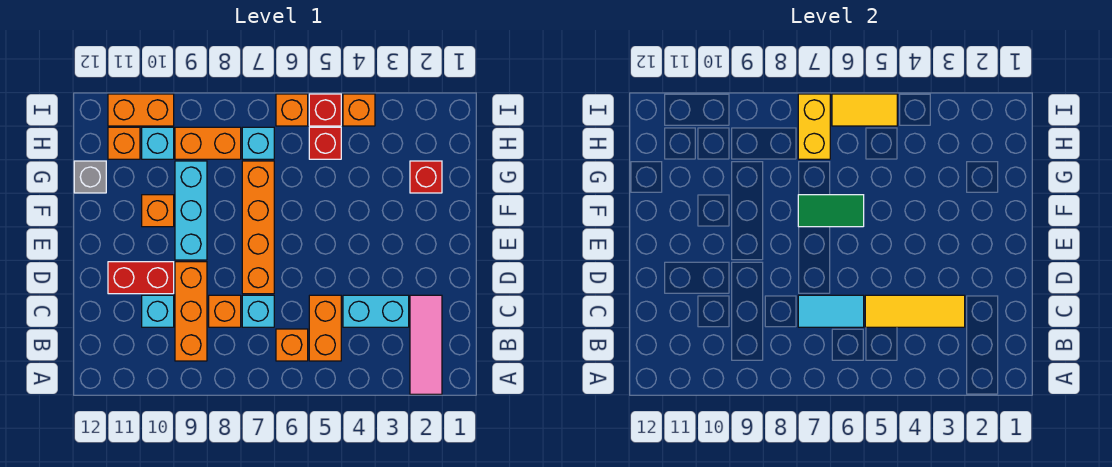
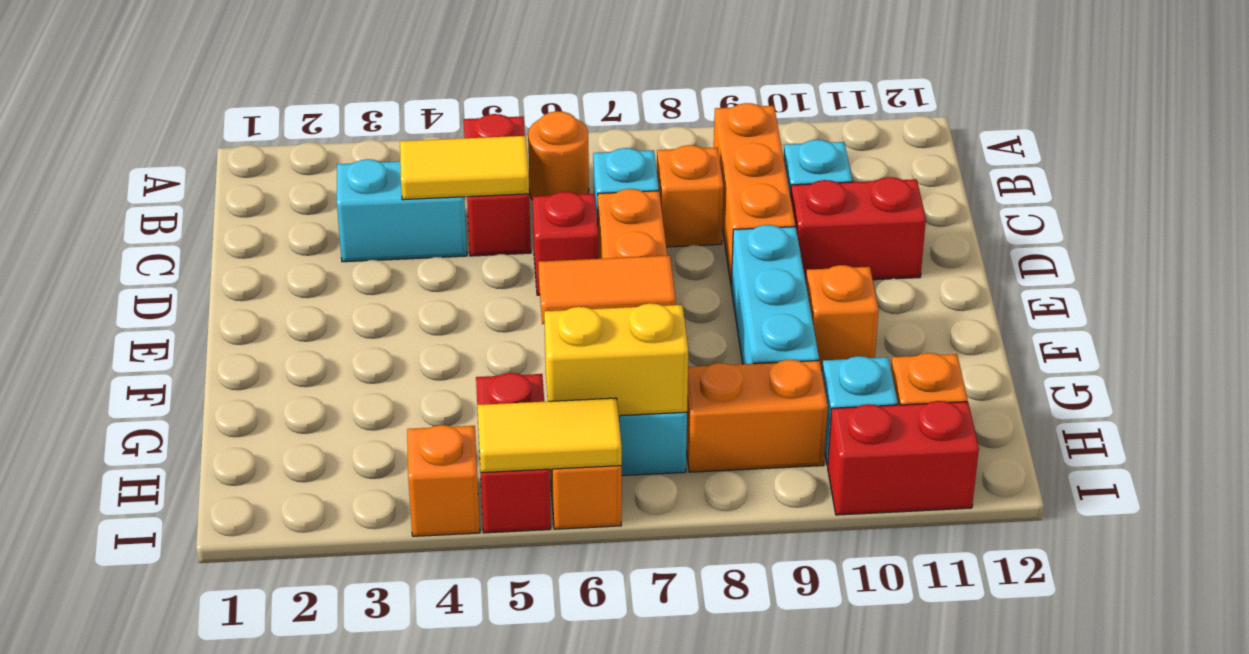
pink 1x3 tile [410,295,442,394] -> none
orange 1x2 brick [309,295,341,361] -> red 1x2 brick [464,114,531,256]
orange 1x1 brick [276,329,308,361] -> orange 1x1 round brick [528,111,589,200]
yellow 1x3 tile [865,295,965,327] -> yellow 1x2 tile [400,136,529,200]
cyan 1x2 tile [798,295,864,327] -> none
green 1x2 tile [798,195,864,227] -> orange 1x2 tile [538,256,676,324]
red 1x1 brick [410,161,442,193] -> red 1x1 brick moved to [533,192,599,295]
grey 1x1 brick [74,161,106,193] -> none
yellow 1x2 brick [798,94,830,159] -> yellow 1x2 brick turned to [544,303,688,416]
orange 1x2 brick [108,94,174,126] -> red 1x2 brick [828,401,979,515]

